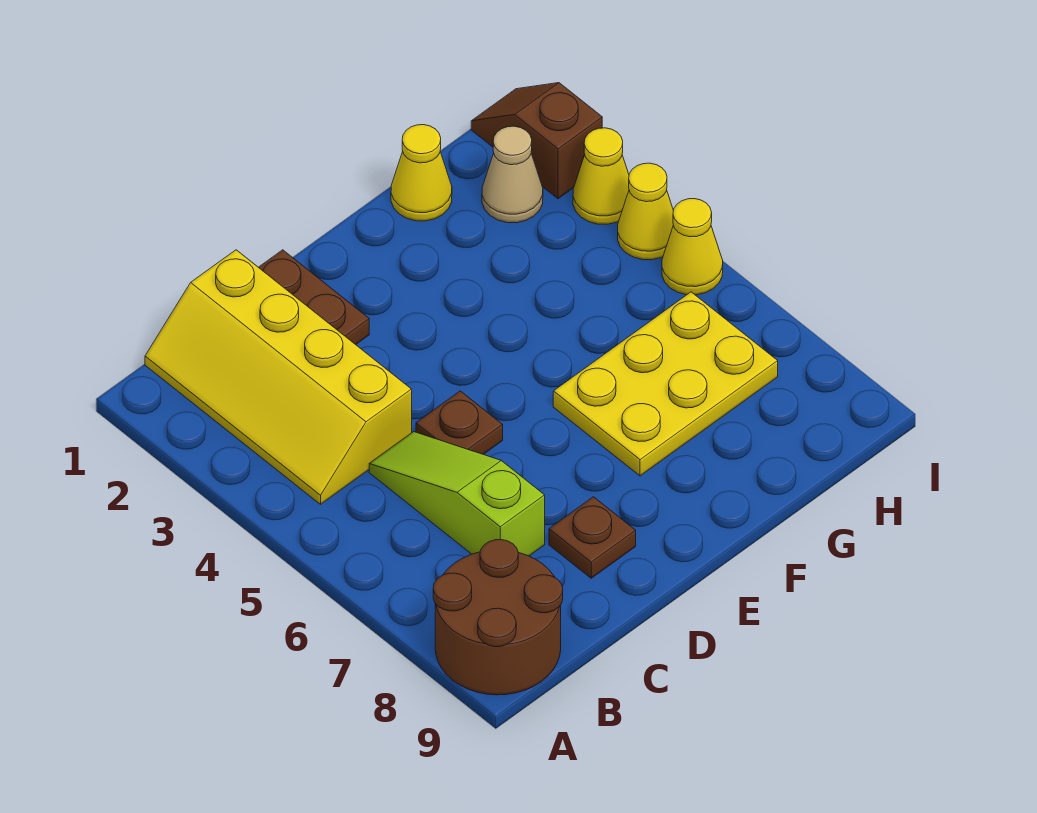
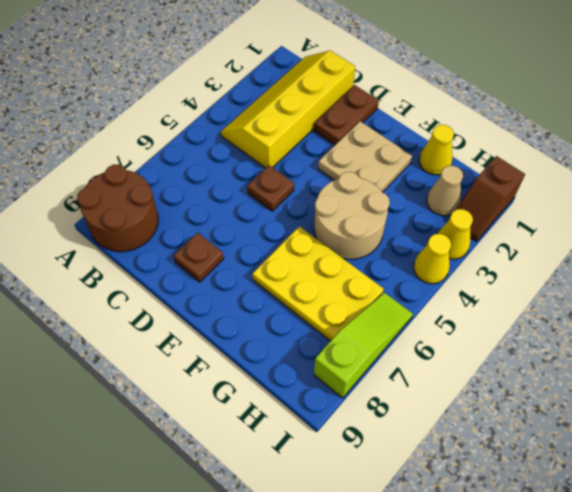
lime 1x3 slope [369,432,545,556] -> lime 1x3 slope moved to [314,293,413,398]
none -> tan 2x2 plate [318,121,412,192]
none -> tan 2x2 round brick [314,172,390,259]
brown 1x2 slope [471,83,602,199] -> brown 1x2 slope turned to [456,156,525,242]
yellow 1x1 cone [662,199,723,295] -> none

